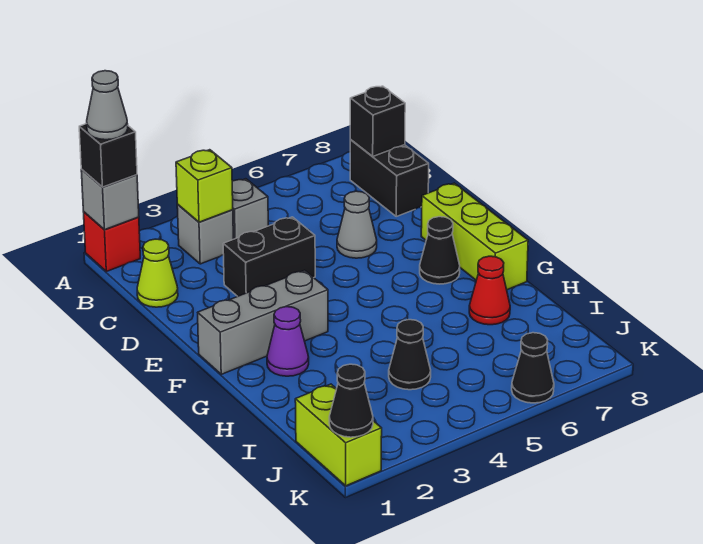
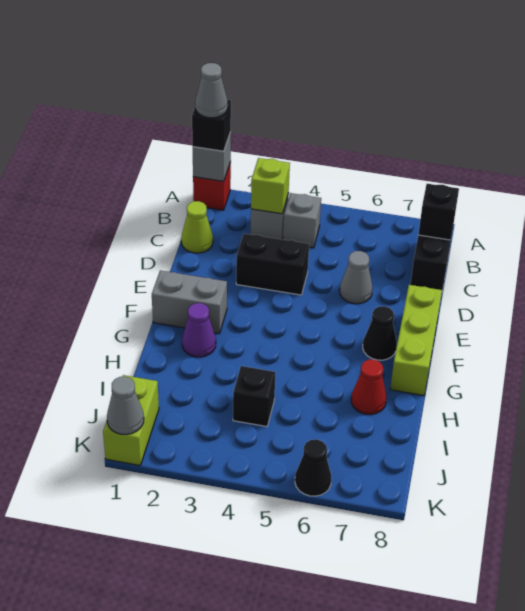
grey 1x3 brick [198,270,328,374] -> grey 1x2 brick [152,270,227,334]
black 1x1 cone [389,320,431,390] -> black 1x1 brick [233,366,276,427]
black 1x1 cone [329,364,373,437] -> grey 1x1 cone [107,377,144,435]

